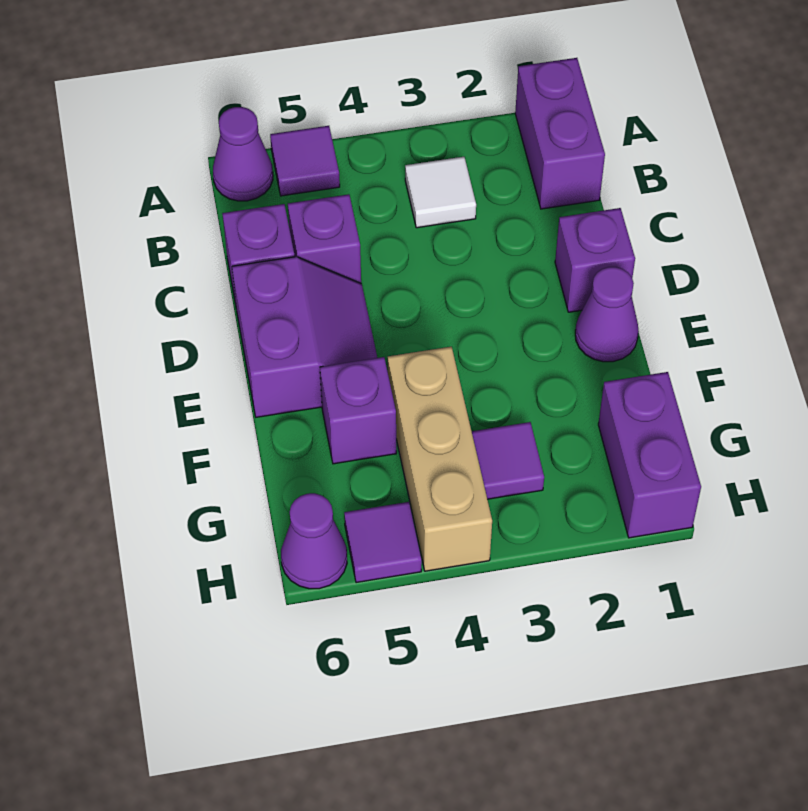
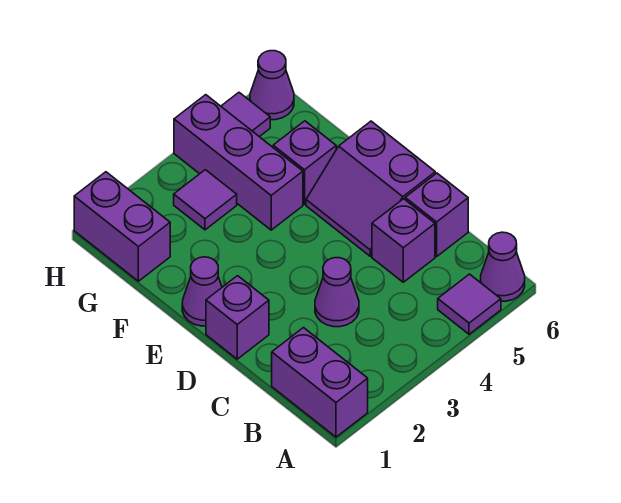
white 1x1 tile [405,157,476,228] -> none
none -> purple 1x1 cone [315,258,359,327]
tan 1x3 brick [388,347,492,571] -> purple 1x3 brick [174,95,303,230]

